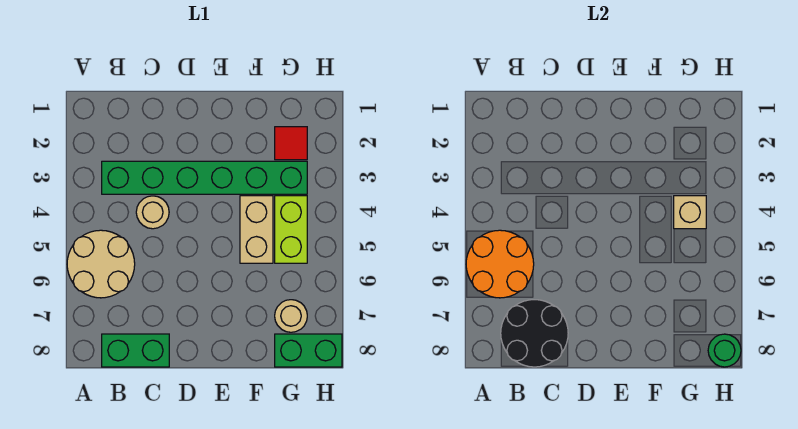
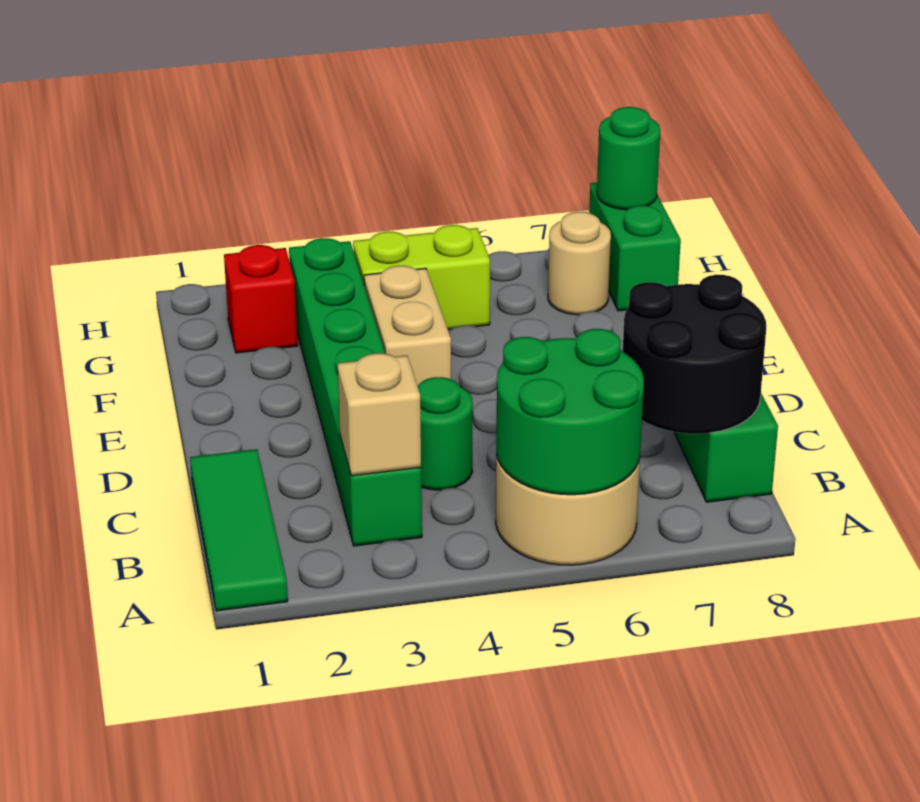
none -> green 1x3 tile [190,449,288,611]
orange 2x2 round brick [466,230,534,298] -> green 2x2 round brick [496,329,644,495]
tan 1x1 round brick [136,196,169,229] -> green 1x1 round brick [418,377,473,490]
tan 1x2 brick [240,196,273,263] -> tan 1x2 brick turned to [364,266,451,386]
red 1x1 tile [275,127,307,160] -> red 1x1 brick [224,245,298,353]
tan 1x1 brick [674,196,706,229] -> tan 1x1 brick moved to [338,353,421,476]

